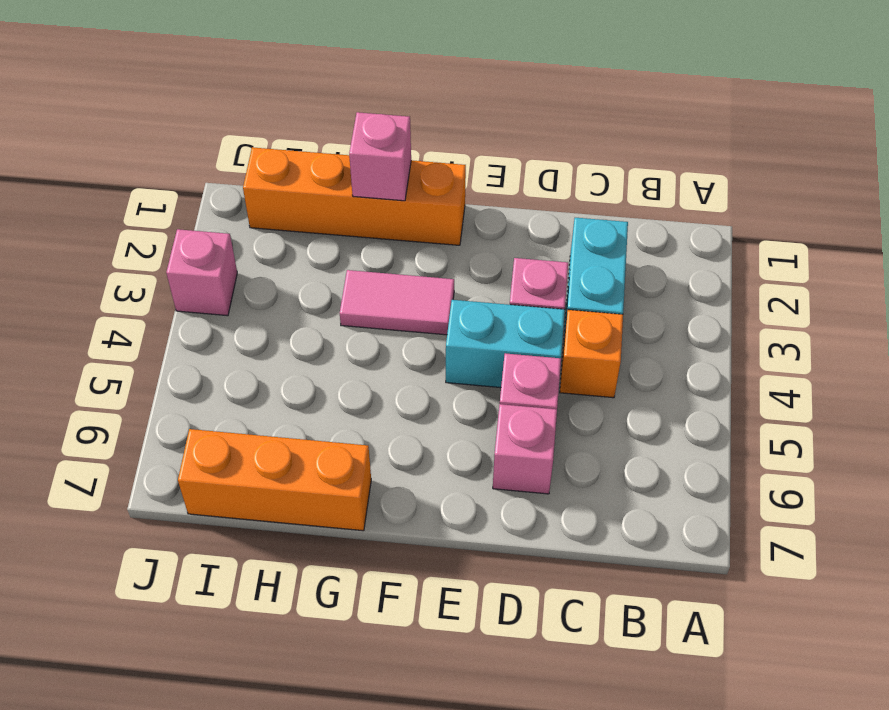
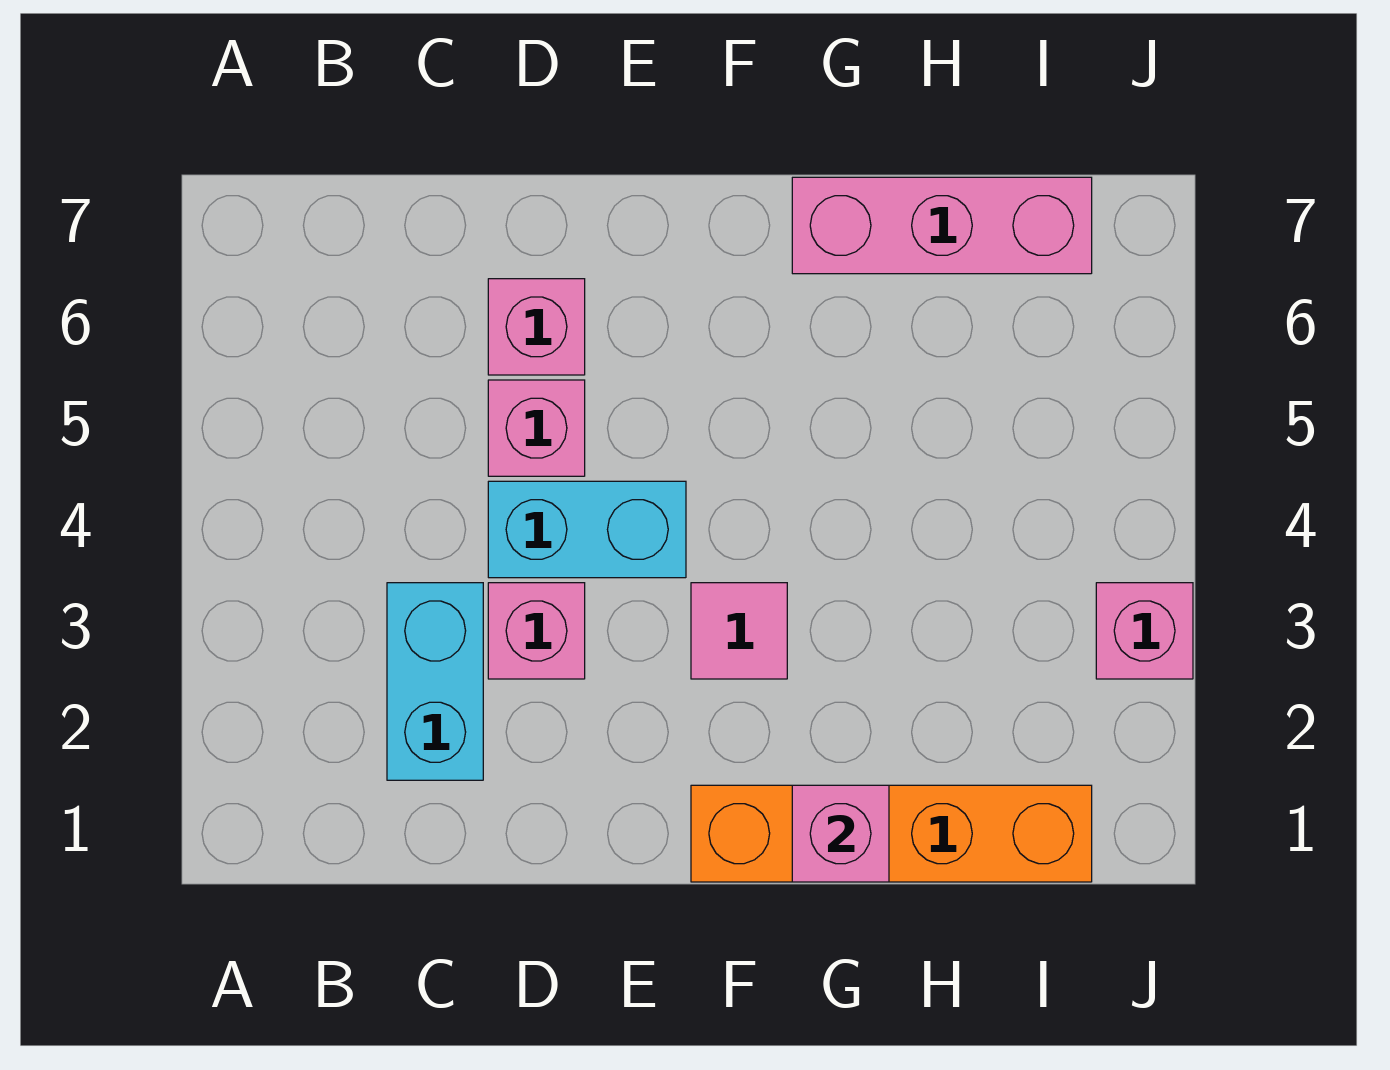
orange 1x1 brick [560,310,623,398] -> none
pink 1x2 tile [340,270,454,335] -> pink 1x1 tile [691,583,787,679]
orange 1x3 brick [178,429,371,531] -> pink 1x3 brick [792,177,1092,274]

